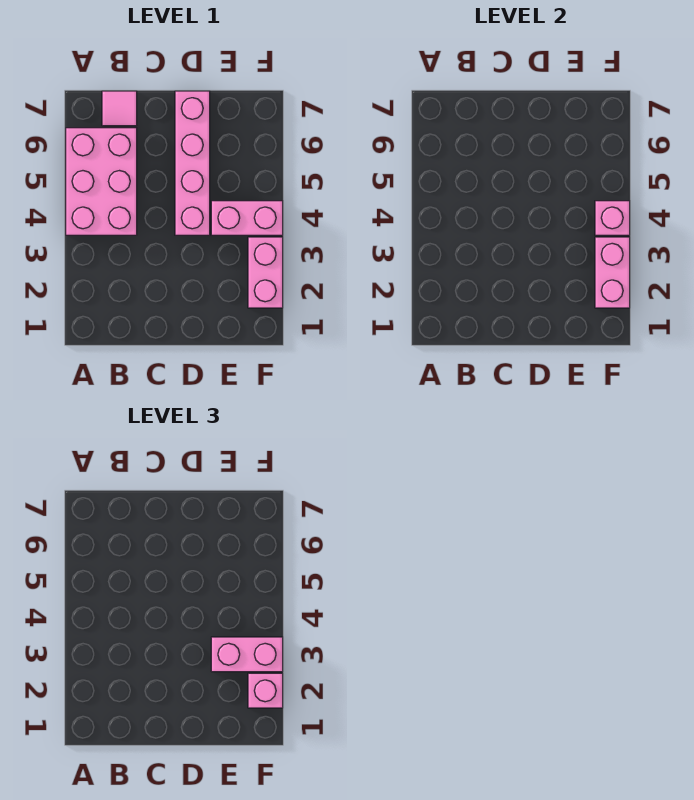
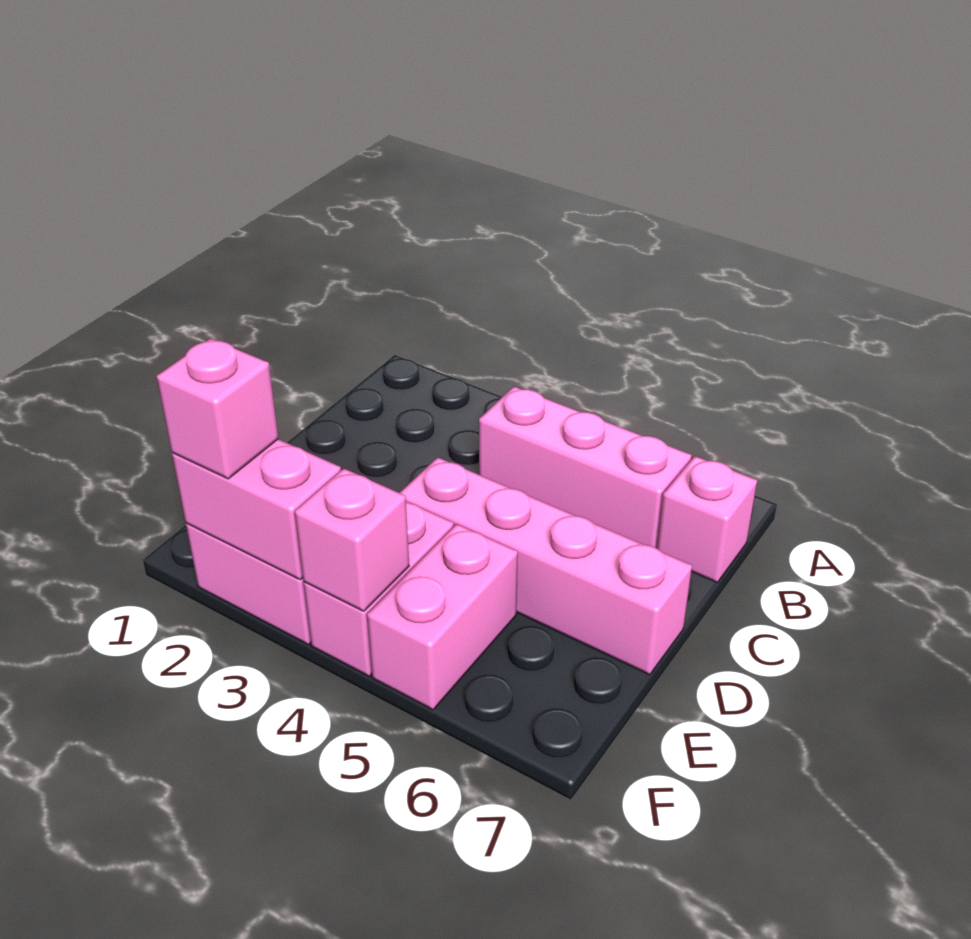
pink 2x3 brick [66,128,137,235] -> pink 1x3 brick [479,387,692,548]
pink 1x1 tile [102,91,137,126] -> pink 1x1 brick [657,456,757,583]
pink 1x2 brick [211,637,283,672] -> pink 1x2 brick moved to [367,524,518,710]

